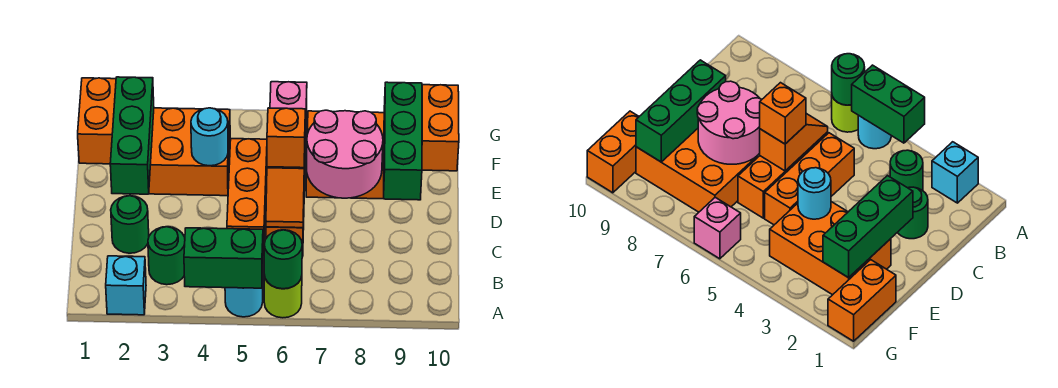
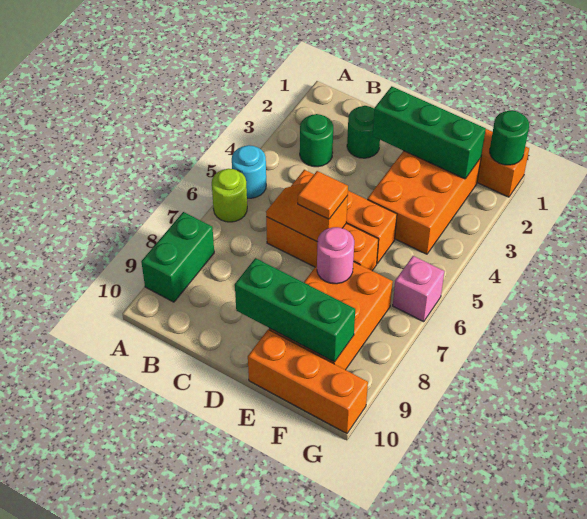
cyan 1x1 brick [106,256,146,315] -> none
green 1x2 brick [184,228,263,288] -> green 1x2 brick moved to [141,212,214,302]
green 1x1 round brick [264,230,302,289] -> green 1x1 round brick moved to [490,110,529,165]
orange 1x1 brick [267,108,305,168] -> orange 1x1 tile [298,171,348,219]
pink 2x2 round brick [307,110,383,198] -> pink 1x1 round brick [317,227,354,284]
cyan 1x1 round brick [191,108,228,166] -> none
orange 1x2 brick [422,85,459,171] -> orange 1x3 brick [248,330,368,434]

